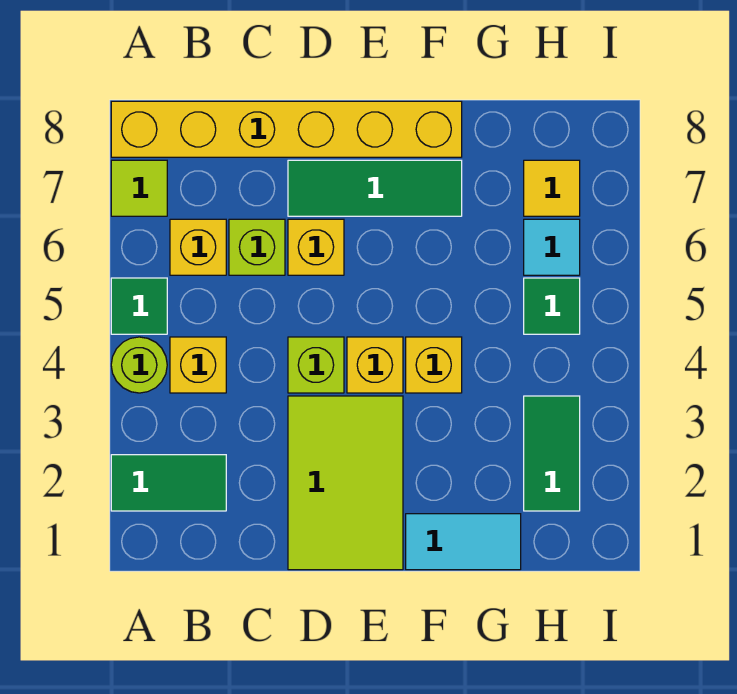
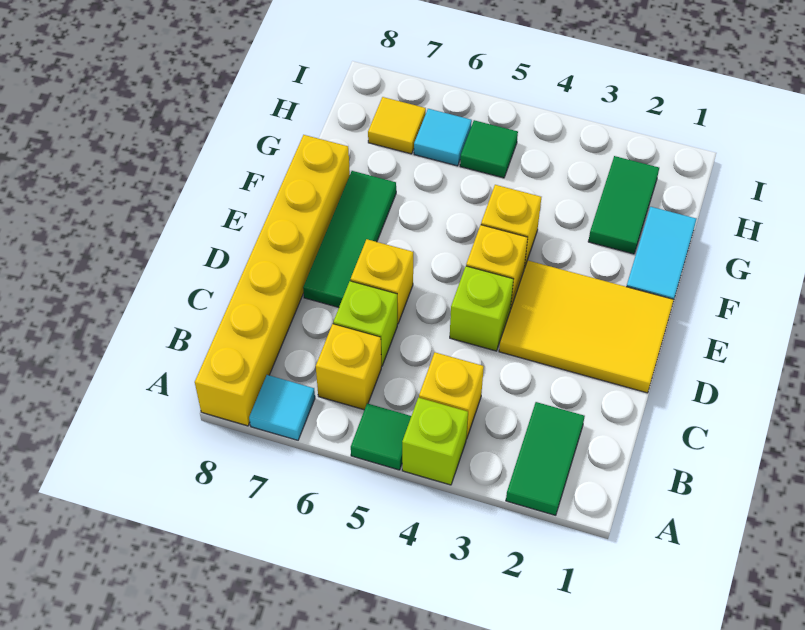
lime 1x1 round brick [111,337,167,393] -> lime 1x1 brick [402,398,468,485]
lime 1x1 tile [111,160,167,216] -> cyan 1x1 tile [249,375,315,440]
lime 2x3 tile [288,396,403,570] -> yellow 2x3 tile [499,261,674,393]
green 1x2 tile [524,396,580,511] -> green 1x2 tile turned to [588,156,659,254]

